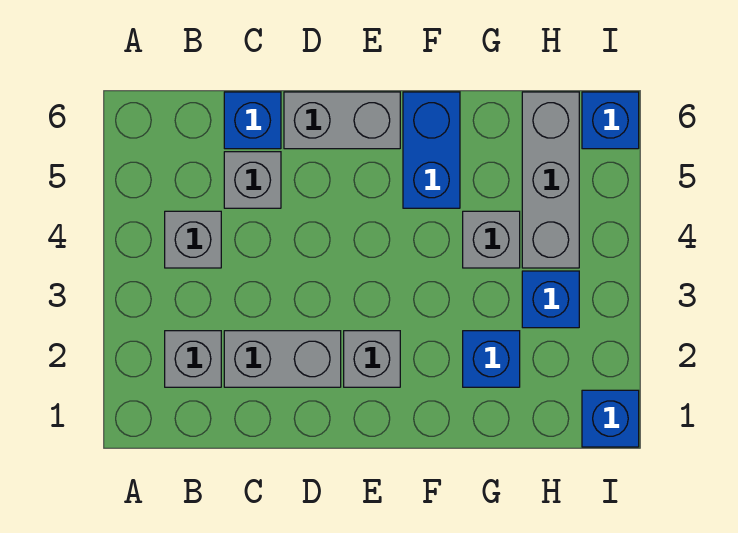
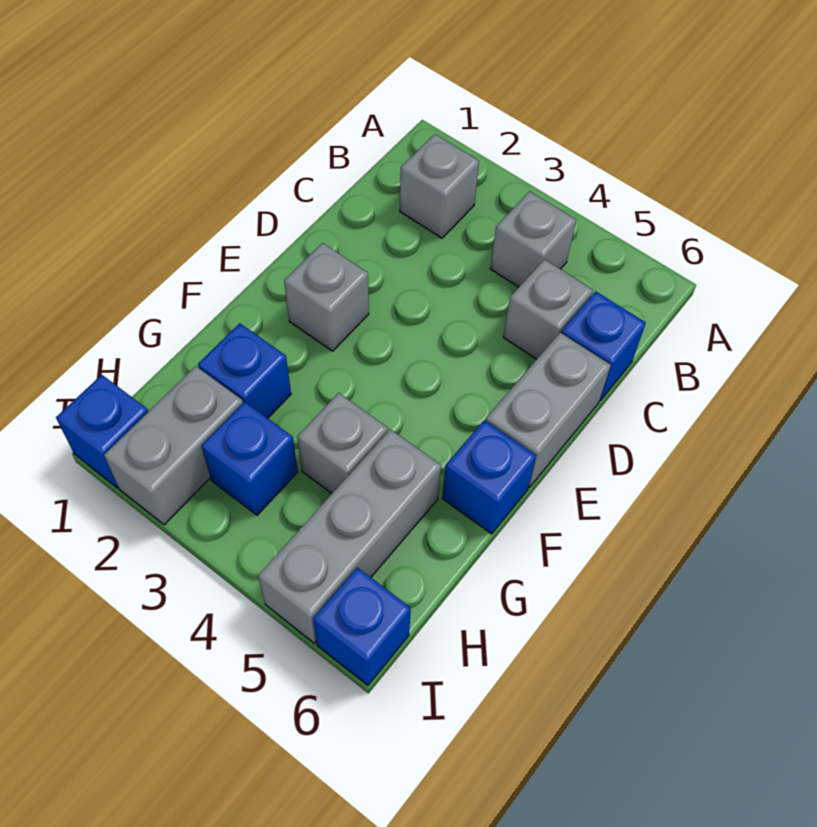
grey 1x2 brick [224,331,341,387] -> grey 1x2 brick moved to [104,366,243,525]
blue 1x2 brick [403,92,460,208] -> blue 1x1 brick [442,420,536,534]
grey 1x3 brick [522,92,579,268] -> grey 1x3 brick turned to [258,429,441,643]

